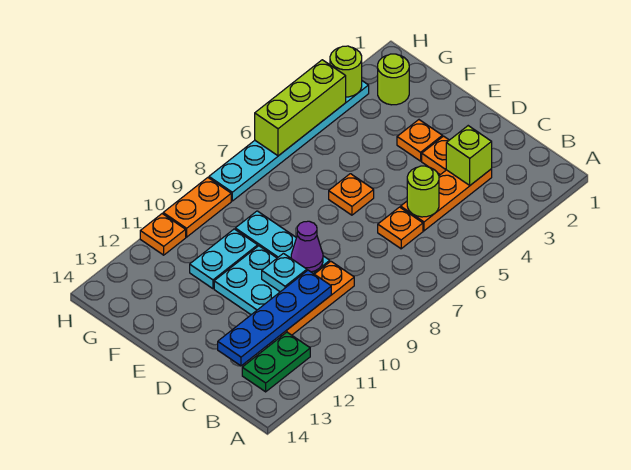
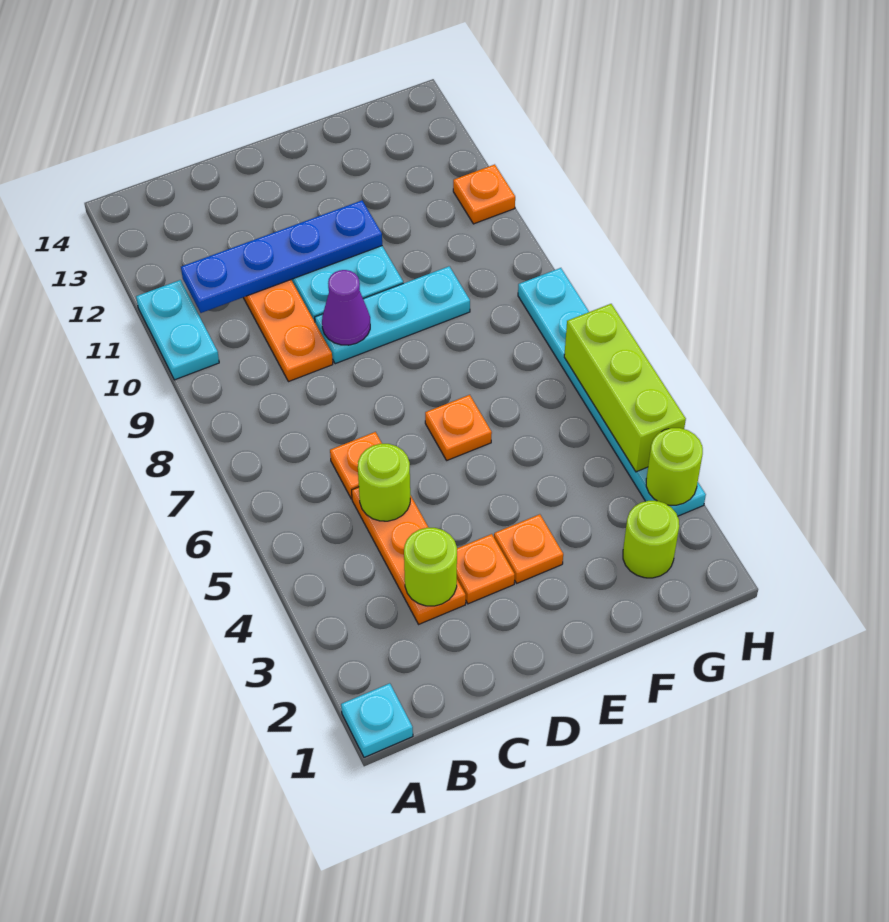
green 1x2 plate [242,332,310,392] -> none
lime 1x1 brick [446,126,492,185] -> lime 1x1 round brick [404,528,457,606]
blue 1x4 plate [218,270,331,366] -> blue 1x4 plate turned to [181,201,382,313]
cyan 1x1 plate [262,253,307,292] -> cyan 1x1 plate moved to [341,683,413,757]
cyan 1x2 plate [190,229,258,289] -> cyan 1x2 plate moved to [136,280,219,380]
orange 1x2 plate [163,178,231,237] -> none

